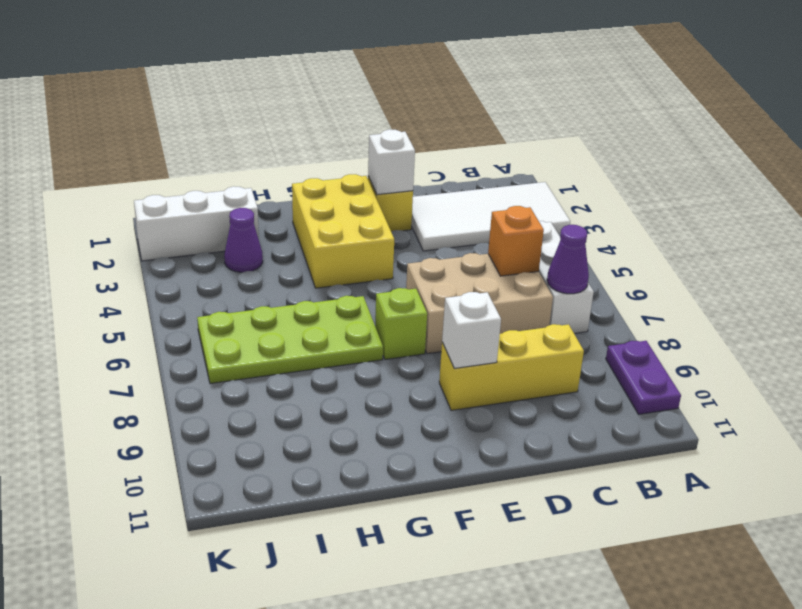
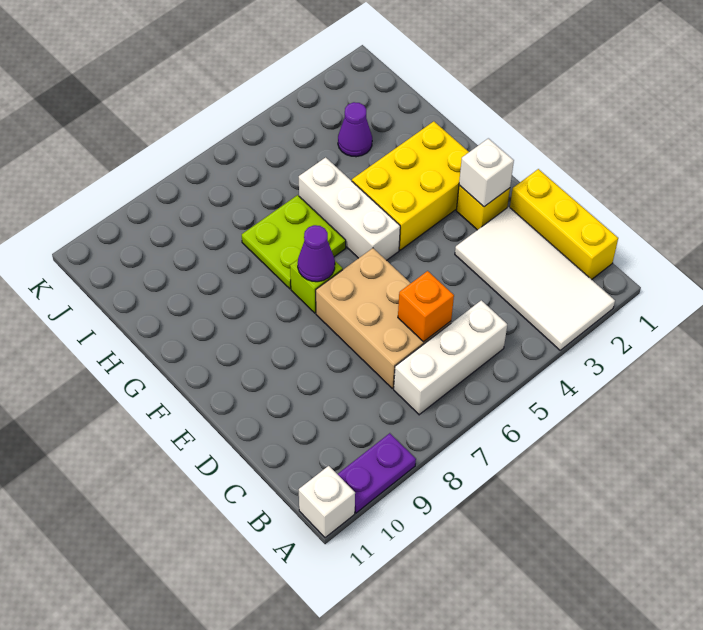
purple 1x1 cone [547,225,589,294] -> purple 1x1 cone moved to [298,225,335,282]
yellow 1x3 brick [439,324,584,410] -> yellow 1x3 brick moved to [510,169,618,280]
white 1x1 brick [442,292,501,368] -> white 1x1 brick moved to [299,466,355,538]
lime 2x4 plate [197,296,383,384] -> lime 2x2 plate [242,195,346,289]
white 1x3 brick [134,186,259,261] -> white 1x3 brick moved to [299,157,400,261]

